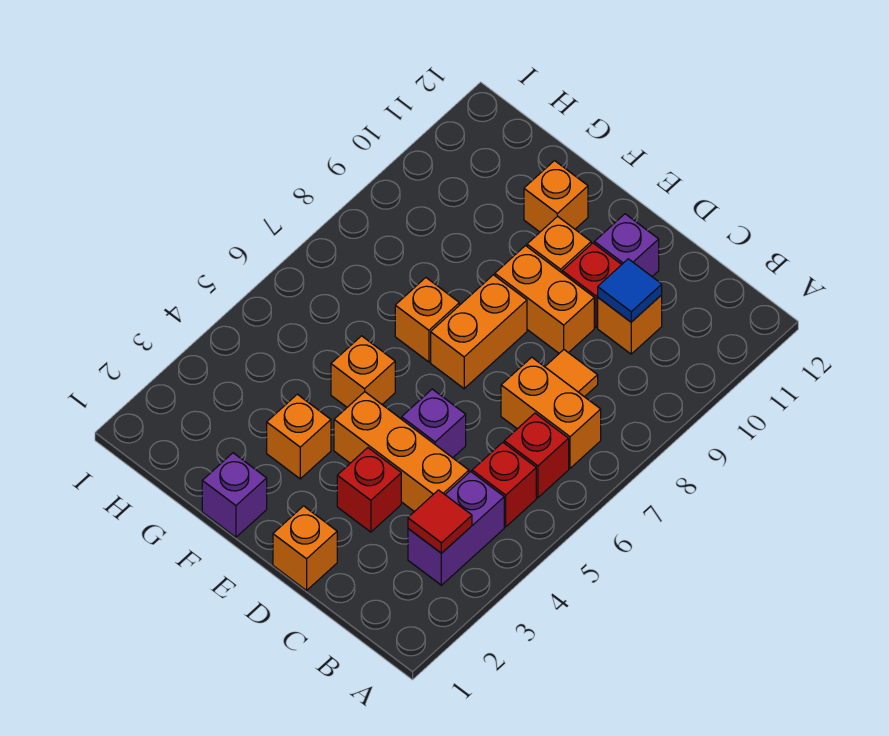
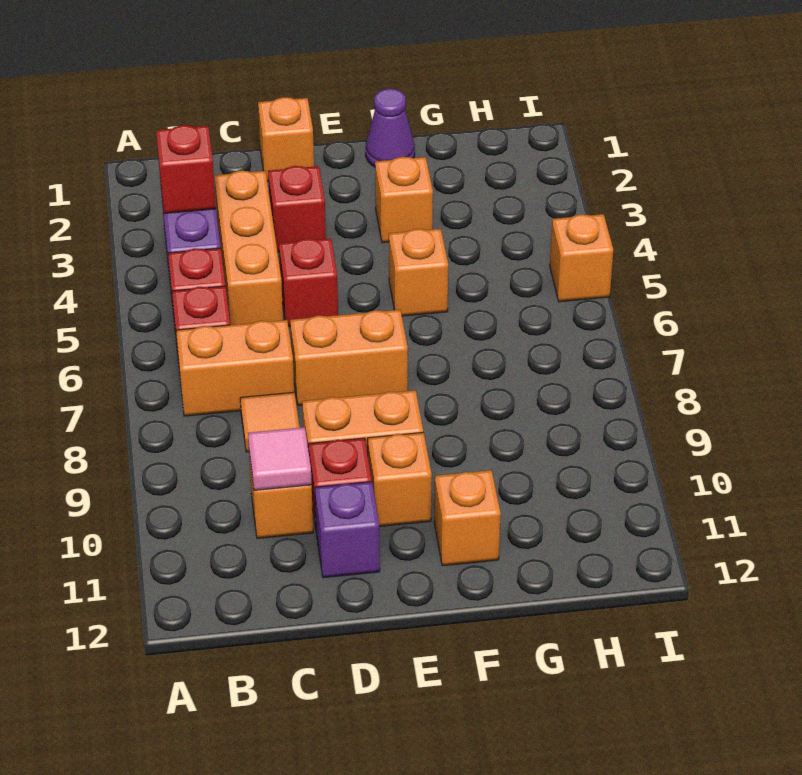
red 1x1 tile [408,490,472,553] -> red 1x1 brick [156,125,216,214]
orange 1x3 brick [334,392,469,512] -> orange 1x3 brick turned to [214,171,283,325]
blue 1x1 tile [598,259,662,322] -> pink 1x1 tile [248,427,312,490]
purple 1x1 brick [402,389,466,458] -> red 1x1 brick [279,238,338,326]
orange 1x2 brick [431,275,527,389] -> orange 1x2 brick turned to [290,310,408,405]
purple 1x1 brick [202,453,267,537] -> purple 1x1 cone [366,88,415,167]
orange 1x1 brick [395,278,459,362] -> orange 1x1 brick moved to [550,214,613,302]

